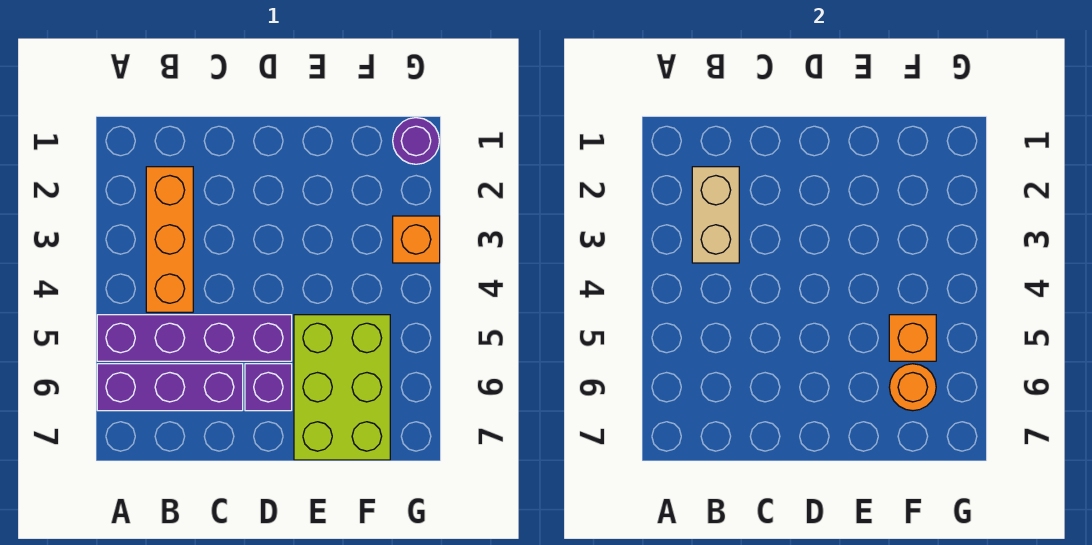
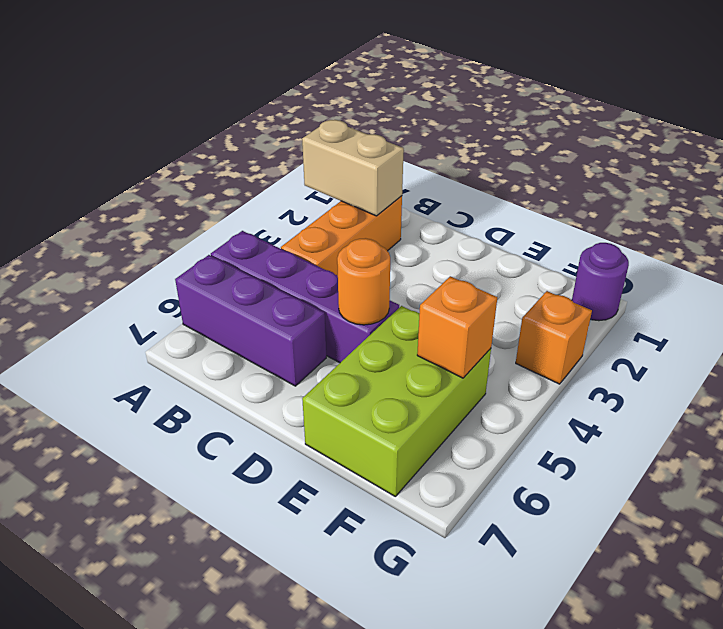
tan 1x2 brick [692,167,739,263] -> tan 1x2 brick turned to [302,120,404,216]
purple 1x1 brick [245,364,292,411] -> none
orange 1x1 round brick [889,364,936,411] -> orange 1x1 round brick moved to [337,238,390,325]

